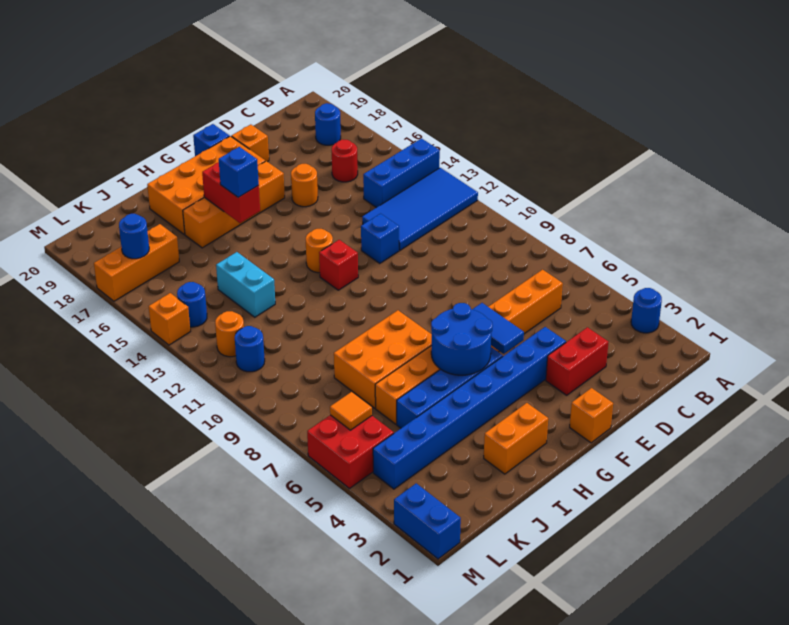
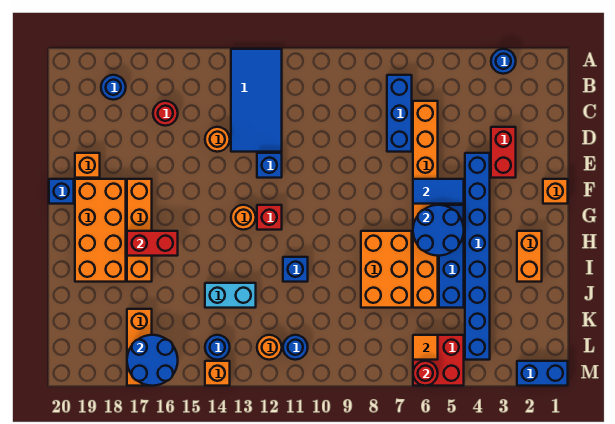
blue 1x3 brick [363,139,440,208] -> blue 1x3 brick moved to [387,75,412,152]
orange 1x1 round brick [291,164,318,207] -> orange 1x1 round brick moved to [205,127,230,152]
blue 1x1 brick [219,147,259,197] -> blue 1x1 brick moved to [283,257,308,282]
blue 1x1 round brick [119,214,149,259] -> blue 2x2 round brick [127,335,178,386]
none -> red 1x1 round brick [413,361,438,386]

